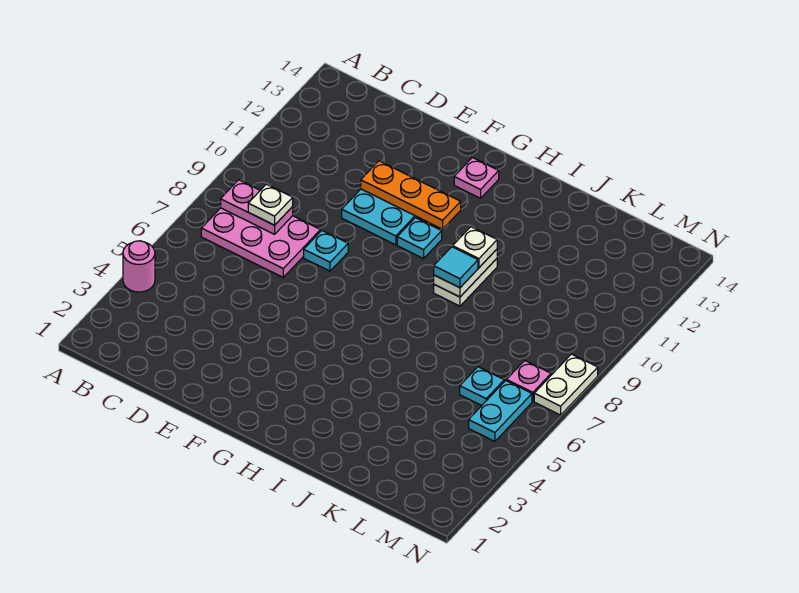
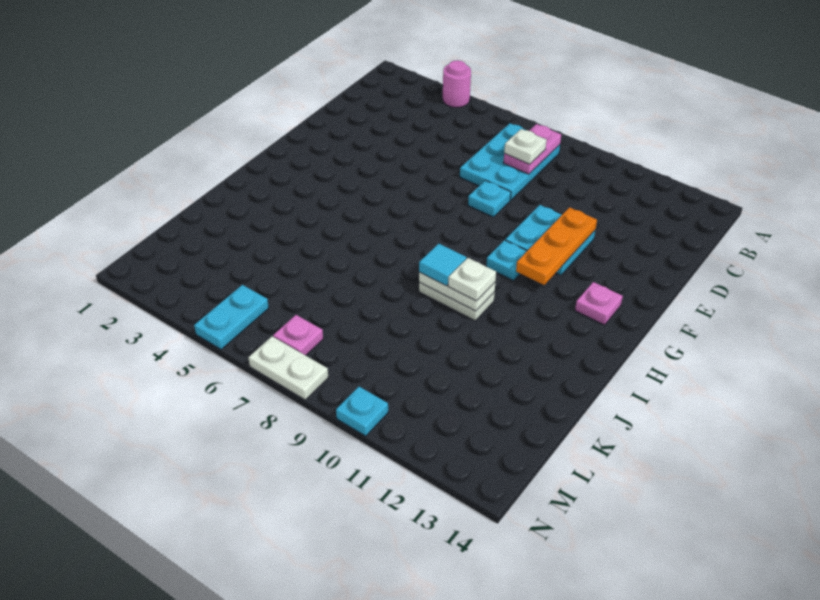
pink 2x3 plate [201,208,320,277] -> cyan 2x3 plate [460,123,560,200]
cyan 1x1 plate [460,367,504,405] -> cyan 1x1 plate moved to [336,387,388,436]
cyan 1x2 plate [469,381,532,441] -> cyan 1x2 plate turned to [194,285,269,349]

